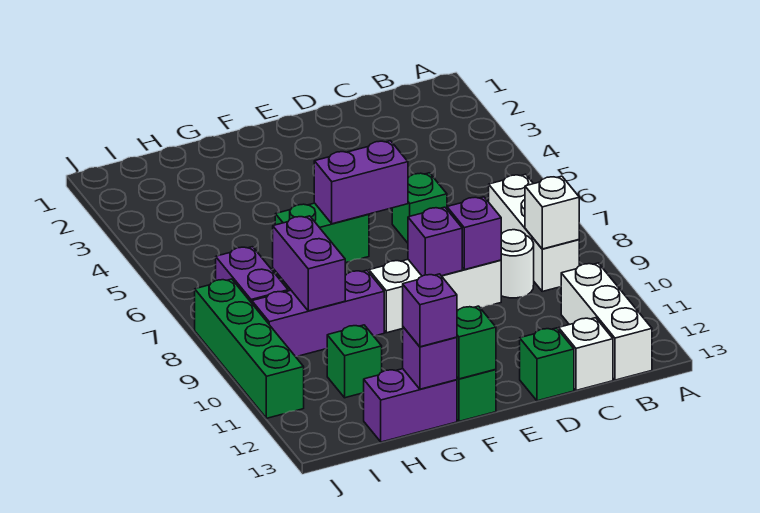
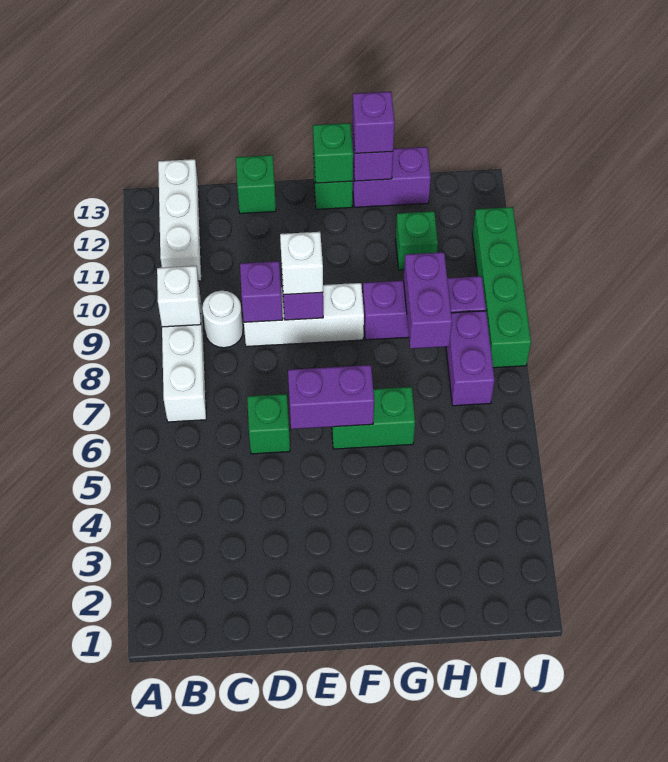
white 1x1 brick [559,318,613,390] -> white 1x1 brick moved to [280,232,323,295]

